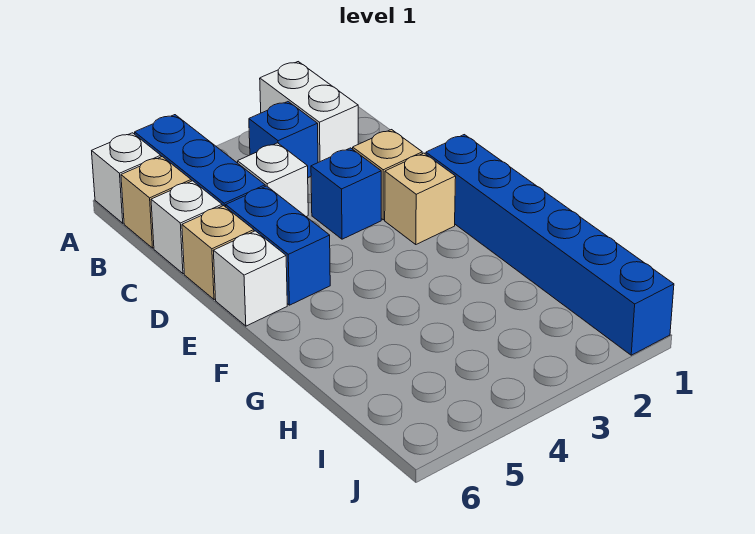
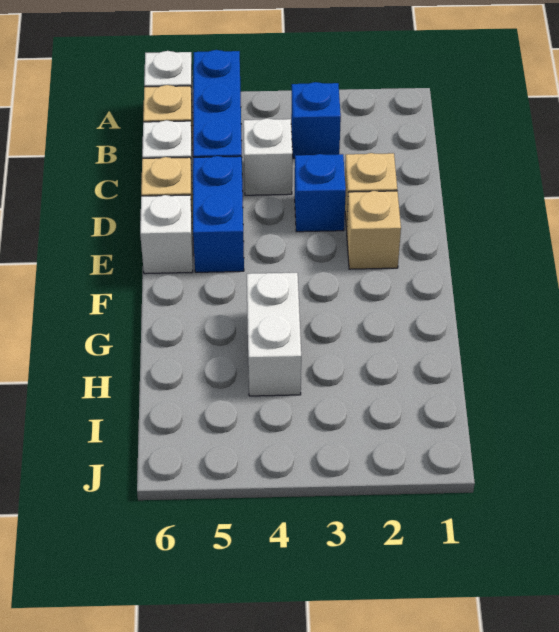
white 1x2 brick [260,62,358,162] -> white 1x2 brick moved to [247,273,301,396]
blue 1x6 brick [426,135,674,355] -> none

